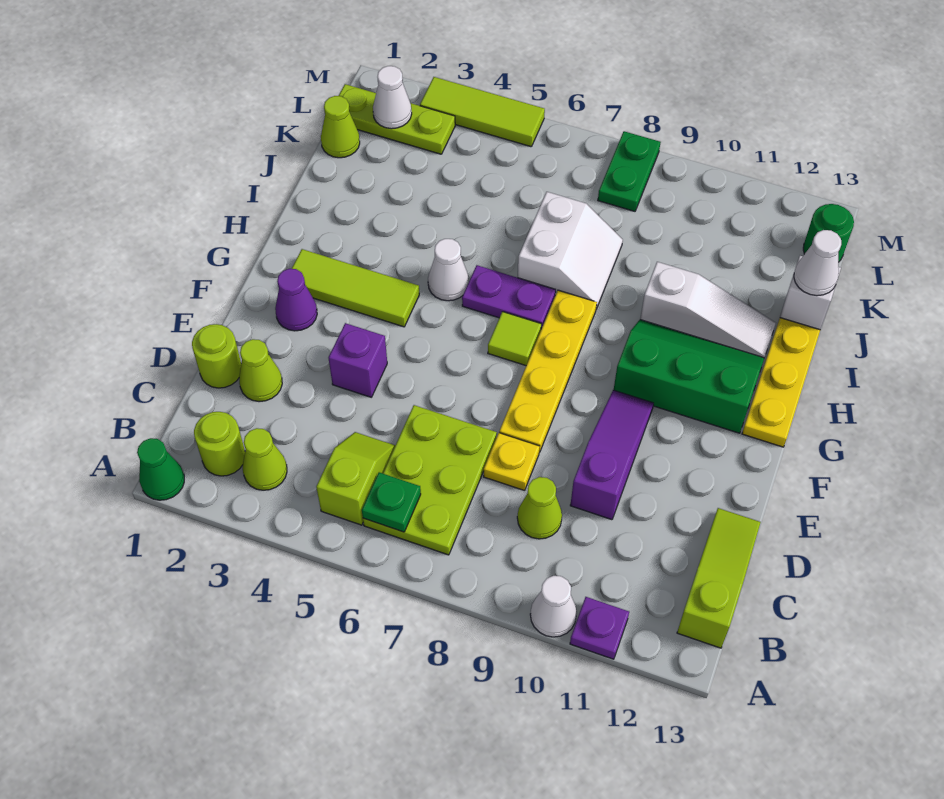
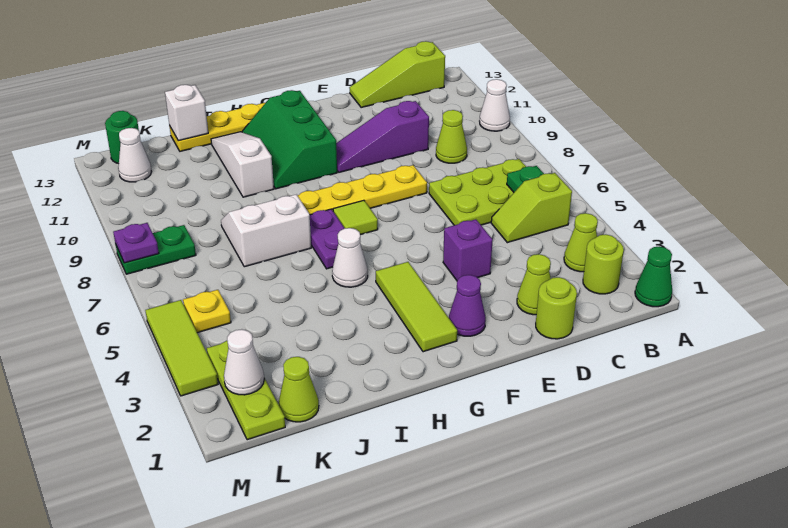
purple 1x1 plate [570,597,629,659] -> purple 1x1 plate moved to [113,223,159,263]
yellow 1x1 plate [484,433,540,491] -> yellow 1x1 plate moved to [183,290,231,333]
white 1x1 cone [794,230,841,296] -> white 1x1 cone moved to [118,128,152,182]

